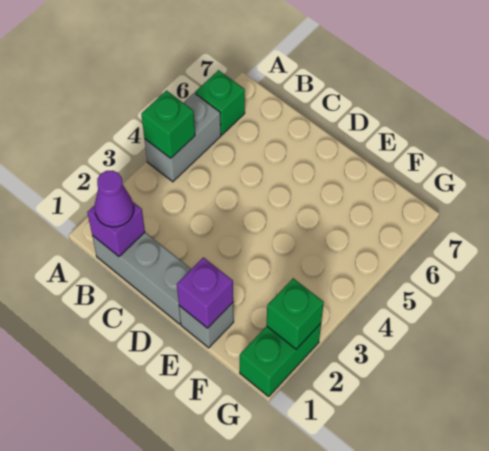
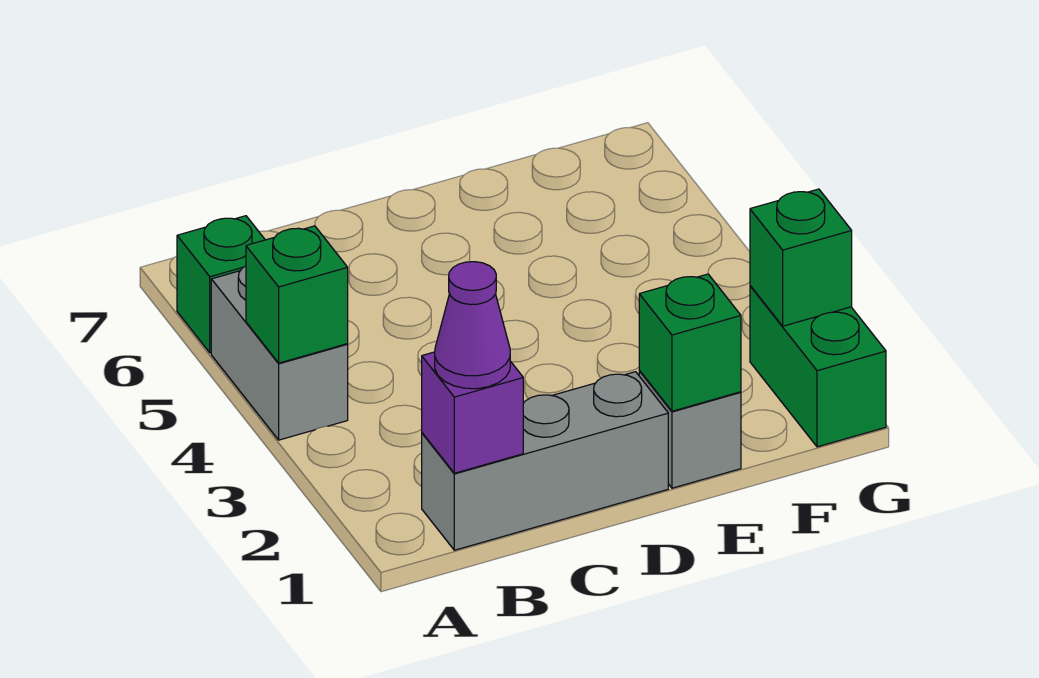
purple 1x1 brick [177,258,233,328] -> green 1x1 brick [639,274,741,411]

